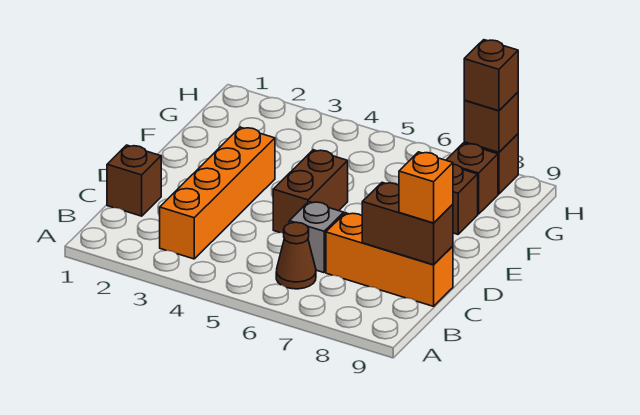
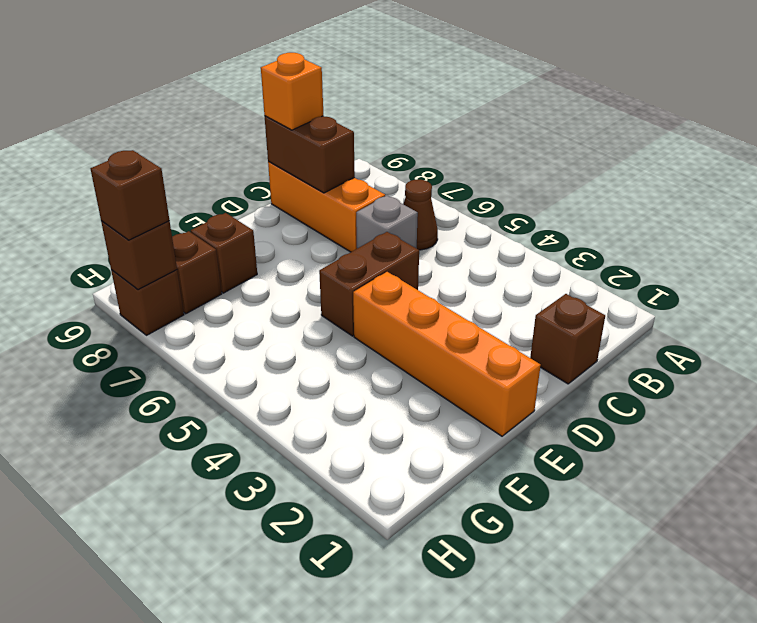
orange 1x4 brick [160,127,275,259] -> orange 1x4 brick turned to [353,272,541,436]

